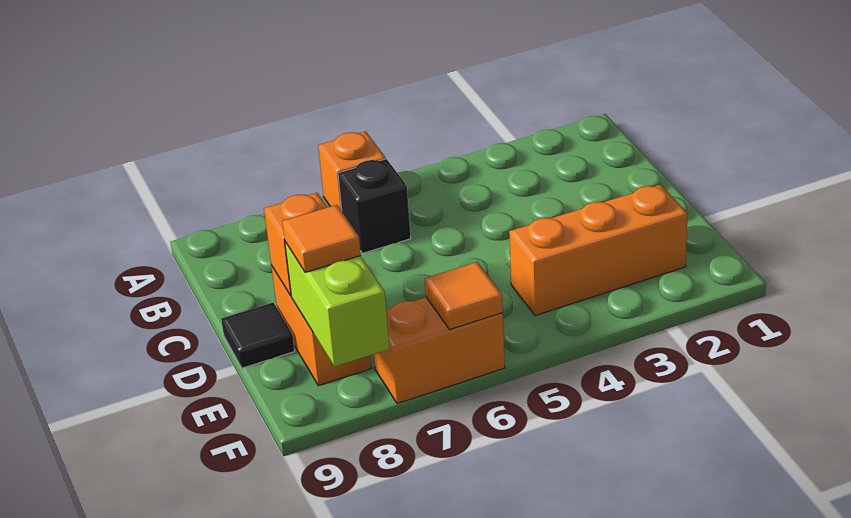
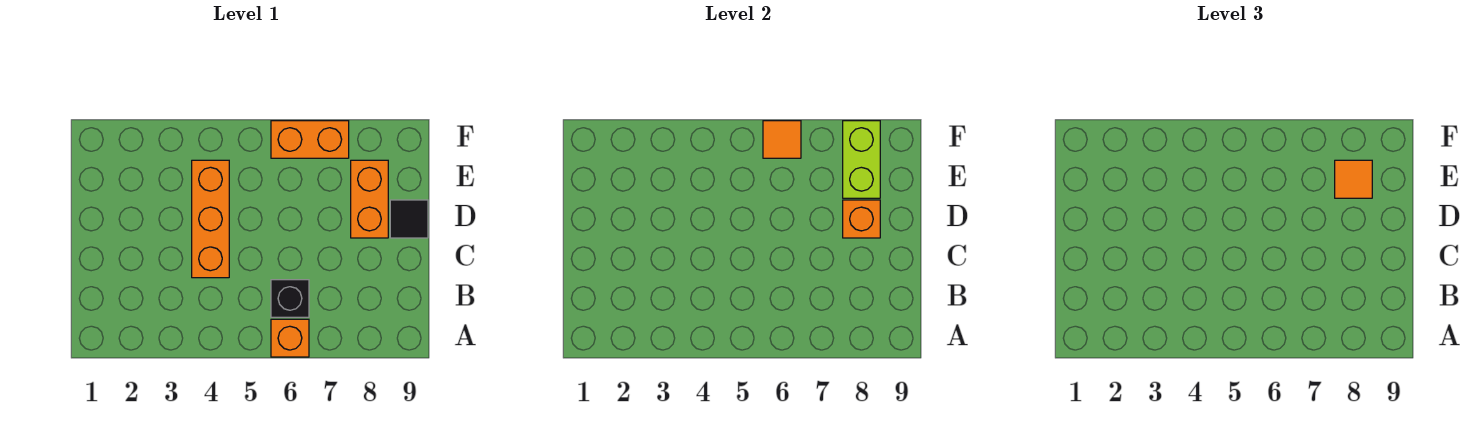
orange 1x3 brick [509,184,688,316] -> orange 1x3 brick turned to [192,160,229,278]

